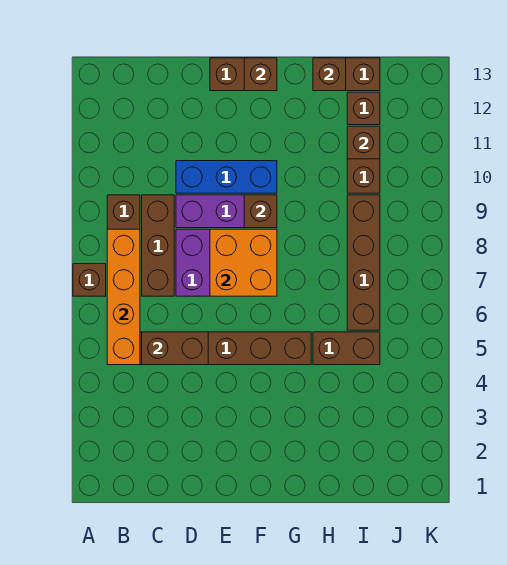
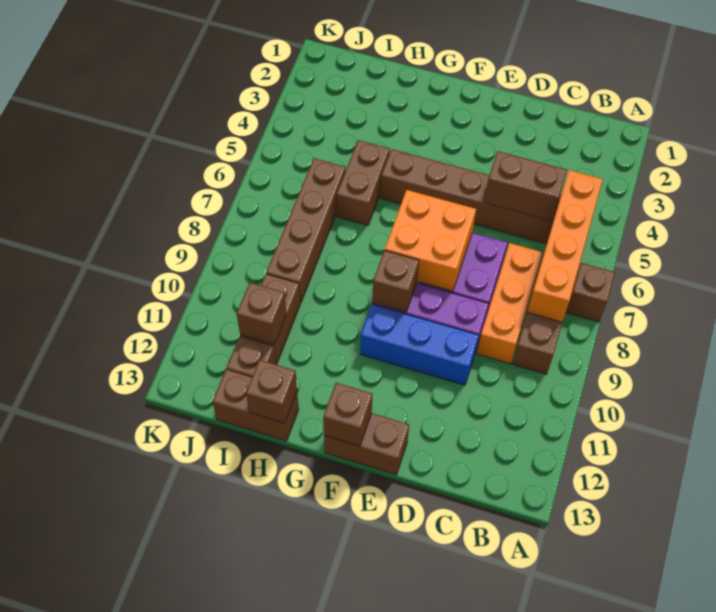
brown 1x3 brick [142,195,174,296] -> orange 1x3 brick [477,243,543,364]
brown 1x2 brick [313,332,380,365] -> brown 1x2 brick turned to [337,140,390,225]

